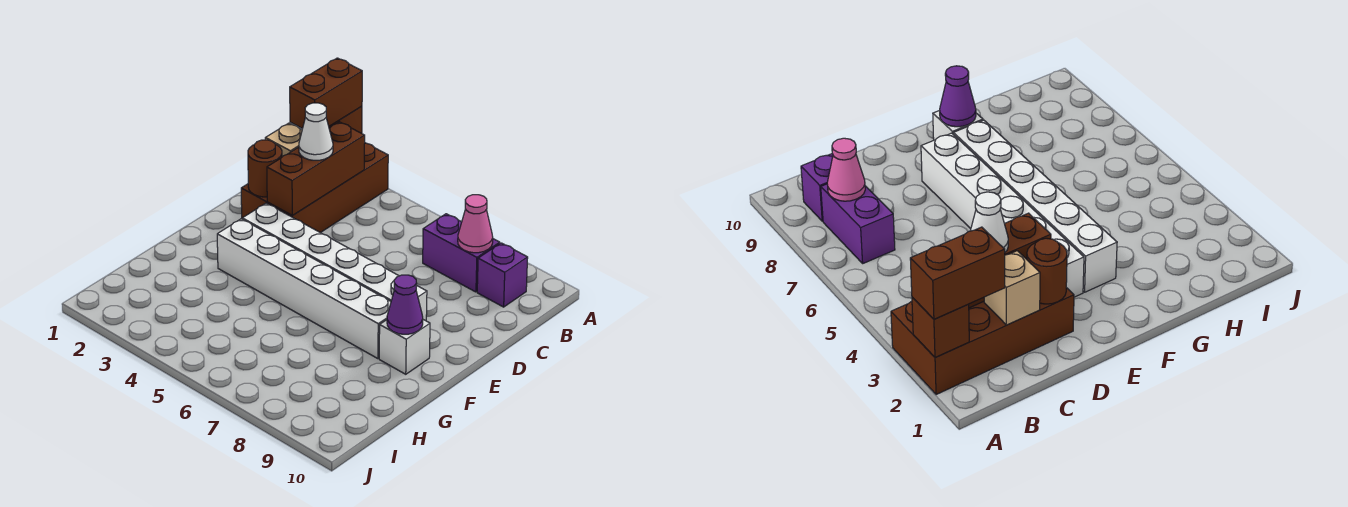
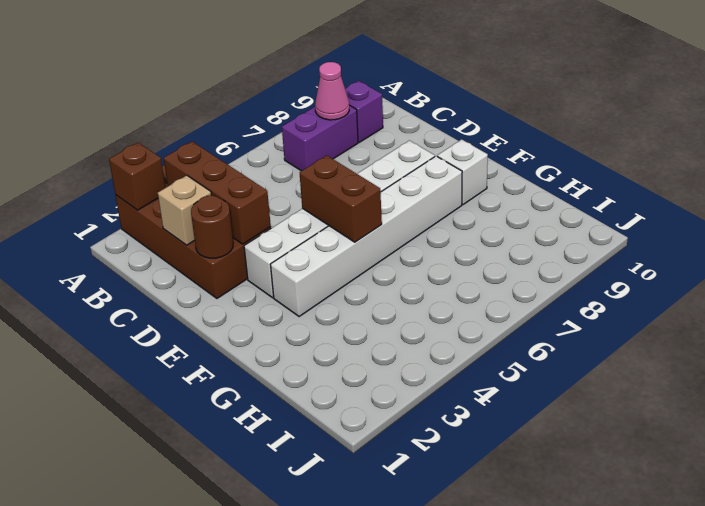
brown 1x2 brick [290,58,362,129] -> brown 1x2 brick moved to [300,155,382,242]
white 1x1 cone [299,103,333,160] -> none
purple 1x1 cone [387,275,423,334] -> none

